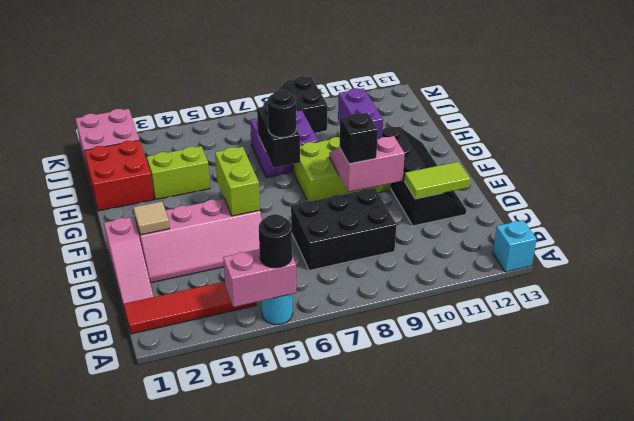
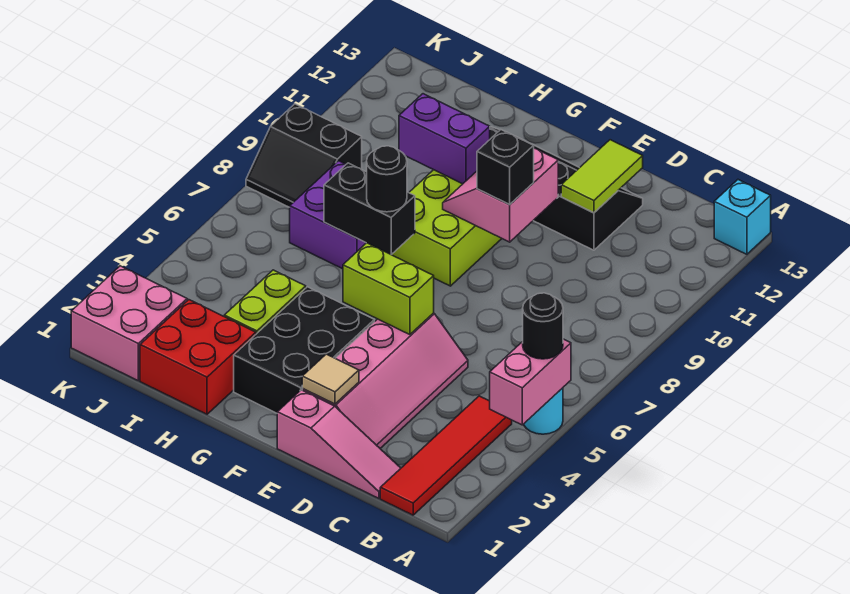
black 2x3 brick [291,188,396,270] -> black 2x3 brick moved to [234,287,374,413]

